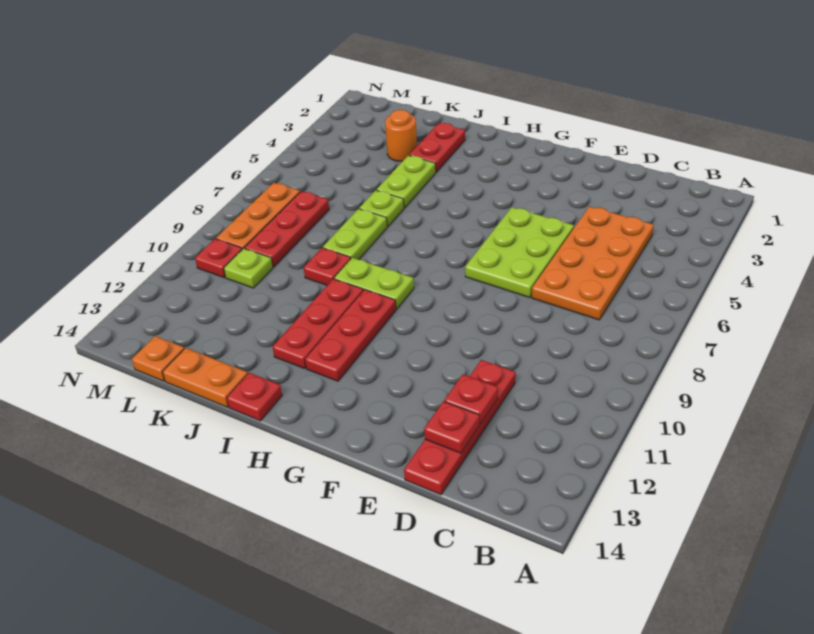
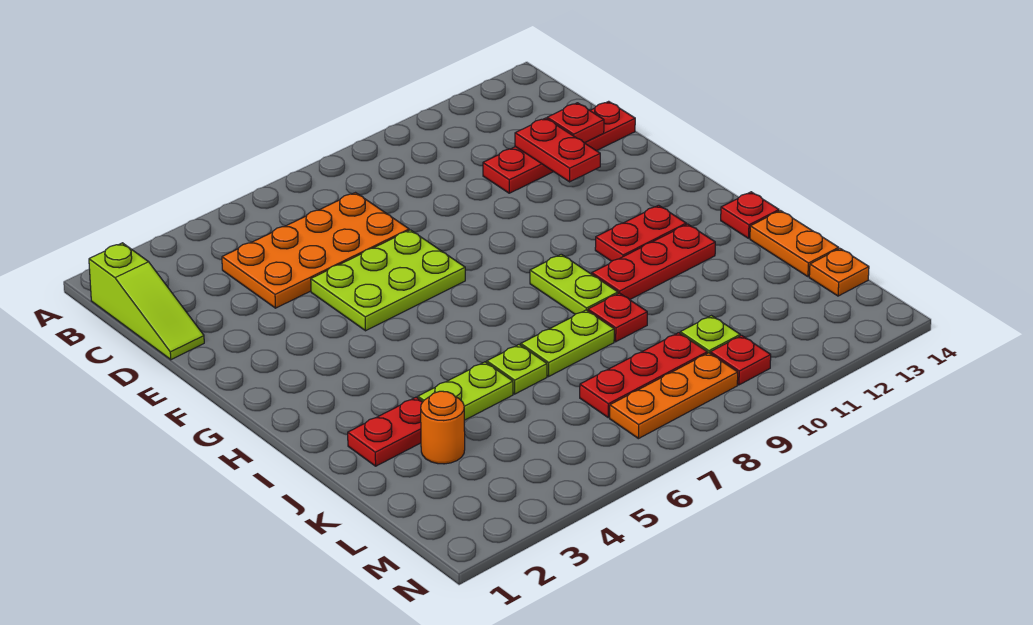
none -> lime 1x3 slope [89,243,204,360]
red 1x1 plate [444,374,498,424] -> red 1x2 plate [515,118,600,182]
red 1x3 plate [305,290,396,381] -> red 1x2 plate [595,205,686,261]

